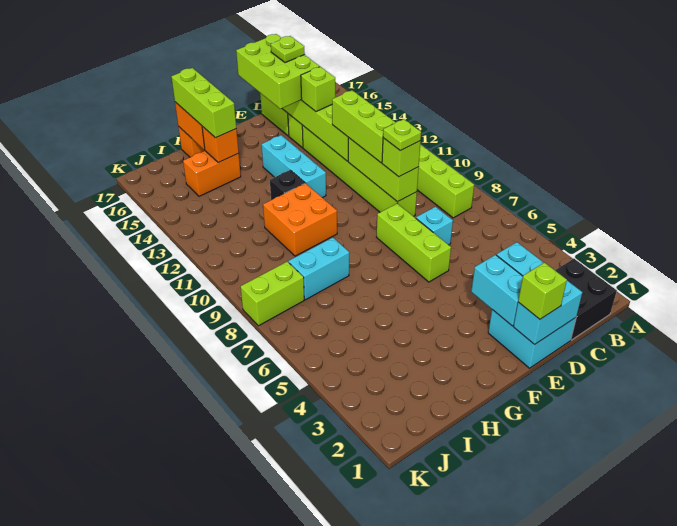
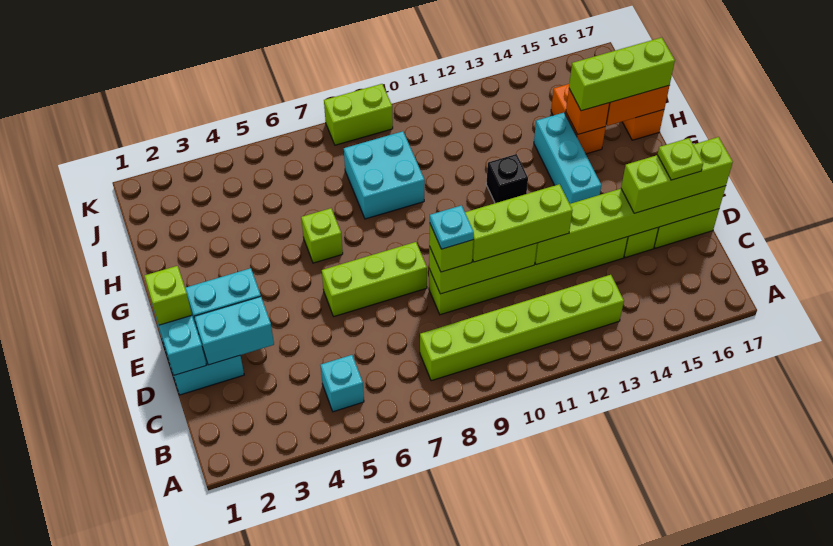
black 2x2 brick [555,259,617,340] -> none
cyan 1x1 brick [416,207,453,245] -> cyan 1x1 brick moved to [321,355,364,412]
lime 1x1 plate [383,119,421,151] -> cyan 1x1 plate [430,205,474,249]
lime 1x1 brick [301,67,335,112] -> lime 1x1 brick moved to [301,208,343,263]
lime 2x3 brick [236,34,320,109] -> lime 1x3 brick [621,137,733,213]
cyan 1x3 brick [262,135,326,198] -> cyan 1x3 brick turned to [534,113,601,204]
orange 2x2 brick [263,183,337,256] -> none
cyan 1x2 brick [288,238,349,300] -> cyan 2x2 brick [344,131,425,219]
lime 1x2 brick [241,262,304,326] -> lime 1x2 brick turned to [324,84,393,145]

